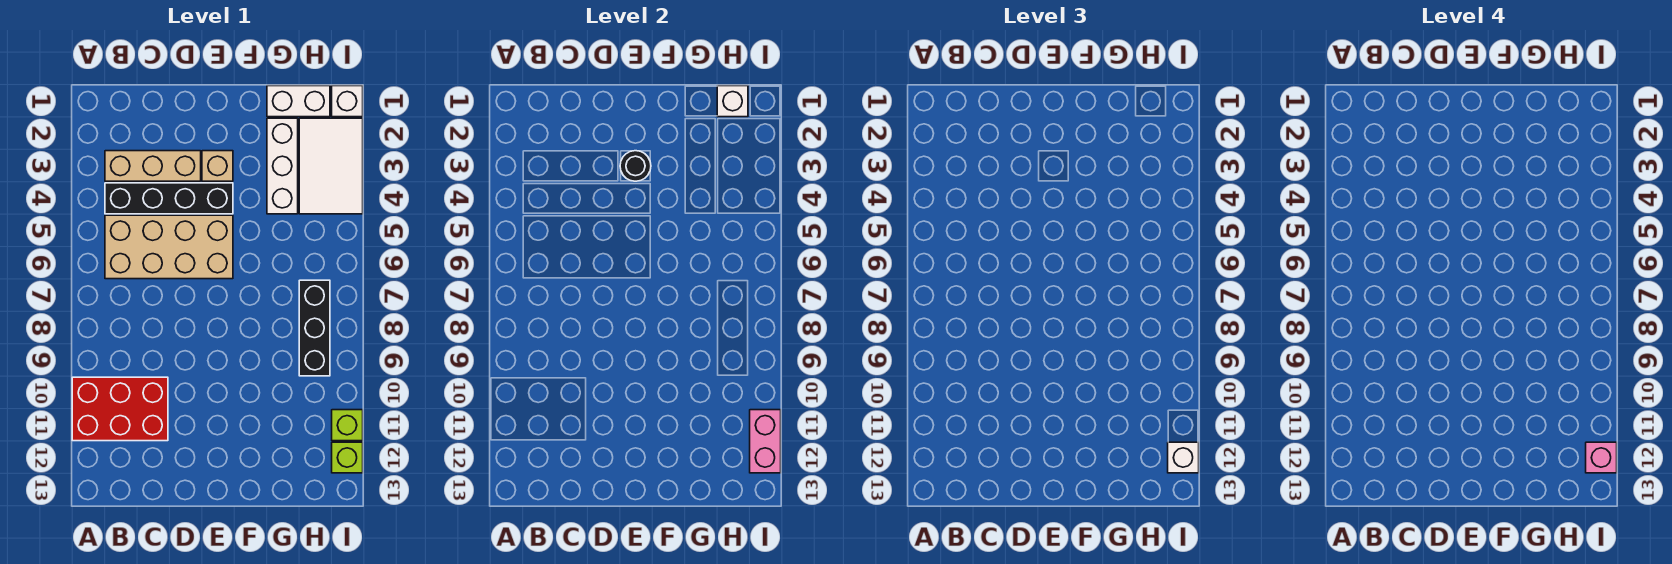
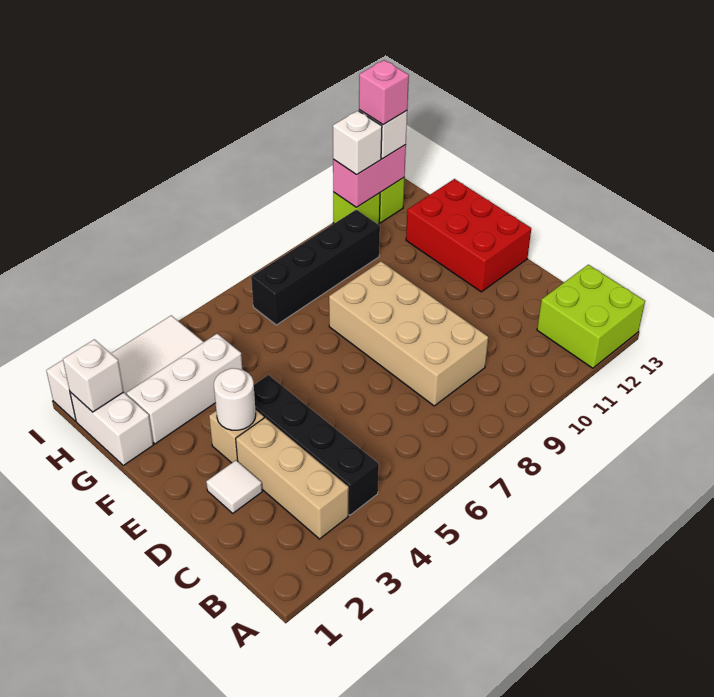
red 2x3 brick [72,377,168,441] -> red 2x3 brick moved to [406,179,531,292]
none -> lime 2x2 brick [537,265,645,368]
tan 2x4 brick [105,215,233,279] -> tan 2x4 brick moved to [329,261,488,406]
none -> white 1x1 tile [206,460,262,513]
black 1x1 round brick [620,151,651,181] -> white 1x1 round brick [214,368,256,430]
black 1x3 brick [299,280,330,376] -> black 1x4 brick [251,210,380,325]
none -> white 1x1 brick [333,111,382,175]

